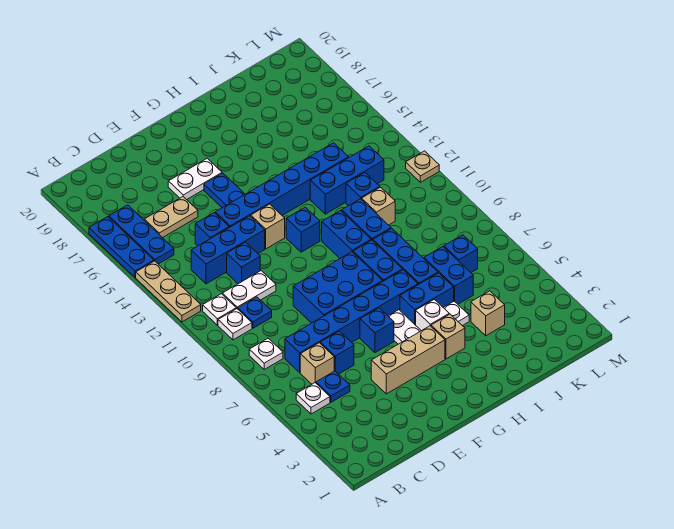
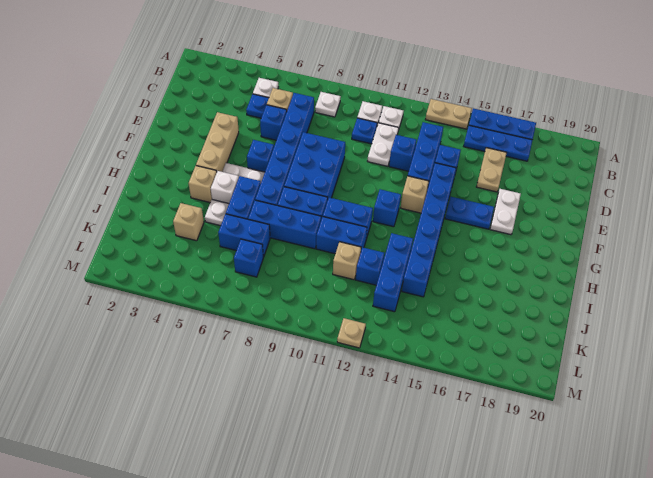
tan 1x3 plate [136,261,201,322] -> tan 1x2 plate [425,99,472,129]

